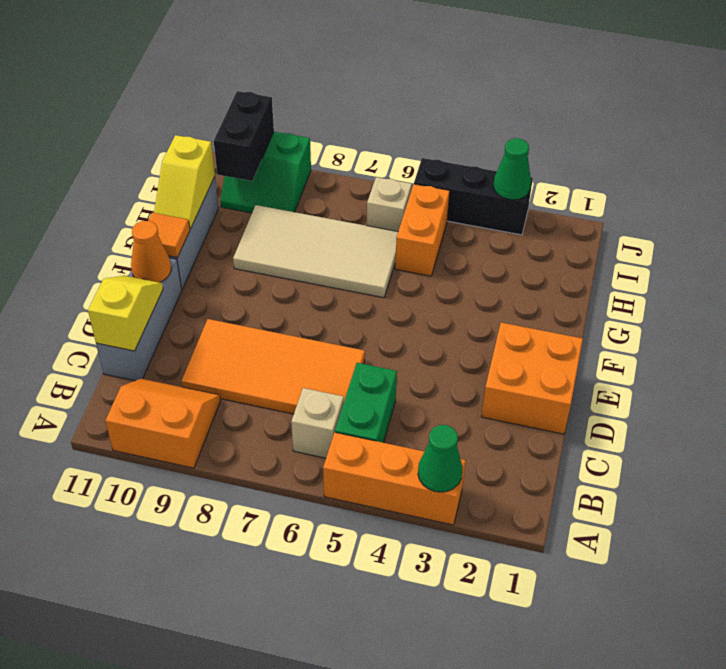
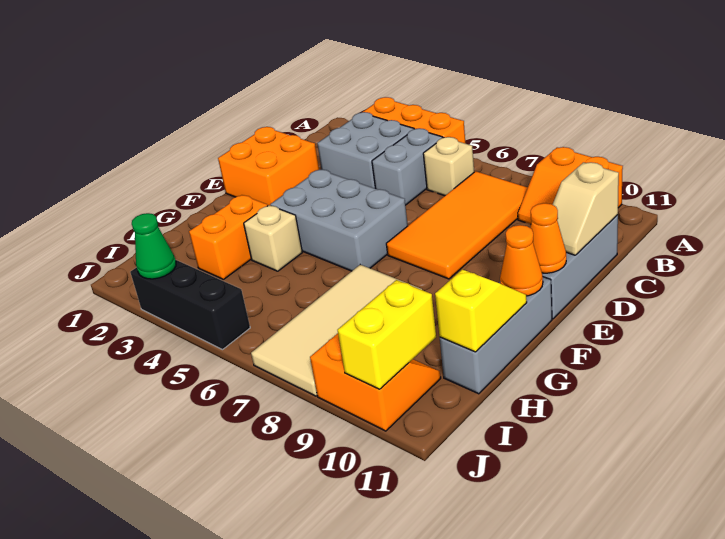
green 1x1 cone [418,425,462,492] -> none
none -> grey 2x2 brick [317,112,414,188]
green 1x2 brick [335,363,397,443] -> grey 1x2 brick [372,128,443,205]
orange 2x4 tile [181,319,365,414] -> orange 2x4 tile turned to [386,171,528,279]
yellow 1x2 slope [88,276,163,351] -> tan 1x2 slope [552,162,619,255]
none -> grey 2x3 brick [270,170,408,271]
orange 1x1 tile [148,213,190,258] -> orange 1x1 cone [500,225,543,296]
tan 2x4 tile [233,205,398,298] -> tan 2x4 tile turned to [251,265,422,396]
orange 1x2 brick [395,184,450,276] -> orange 1x2 brick moved to [189,195,268,279]
tan 1x1 brick [367,177,412,231] -> tan 1x1 brick moved to [244,205,302,271]
green 2x2 slope [220,132,311,213] -> orange 2x2 slope [310,333,441,431]
black 1x2 brick [214,91,274,181] -> yellow 1x2 brick [338,280,436,389]

